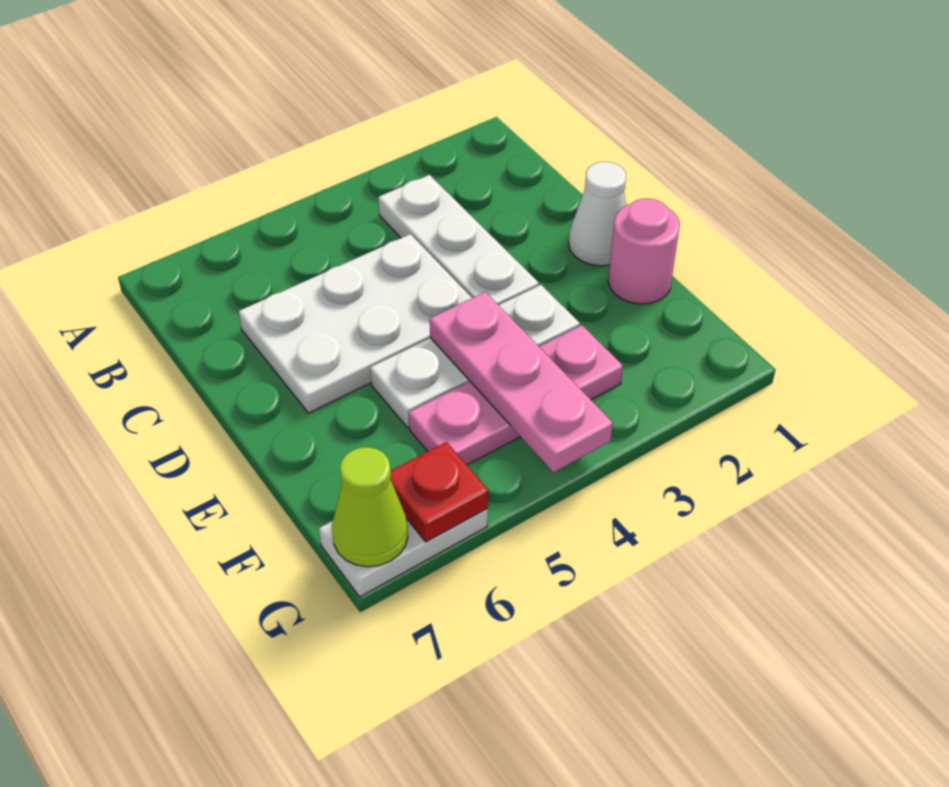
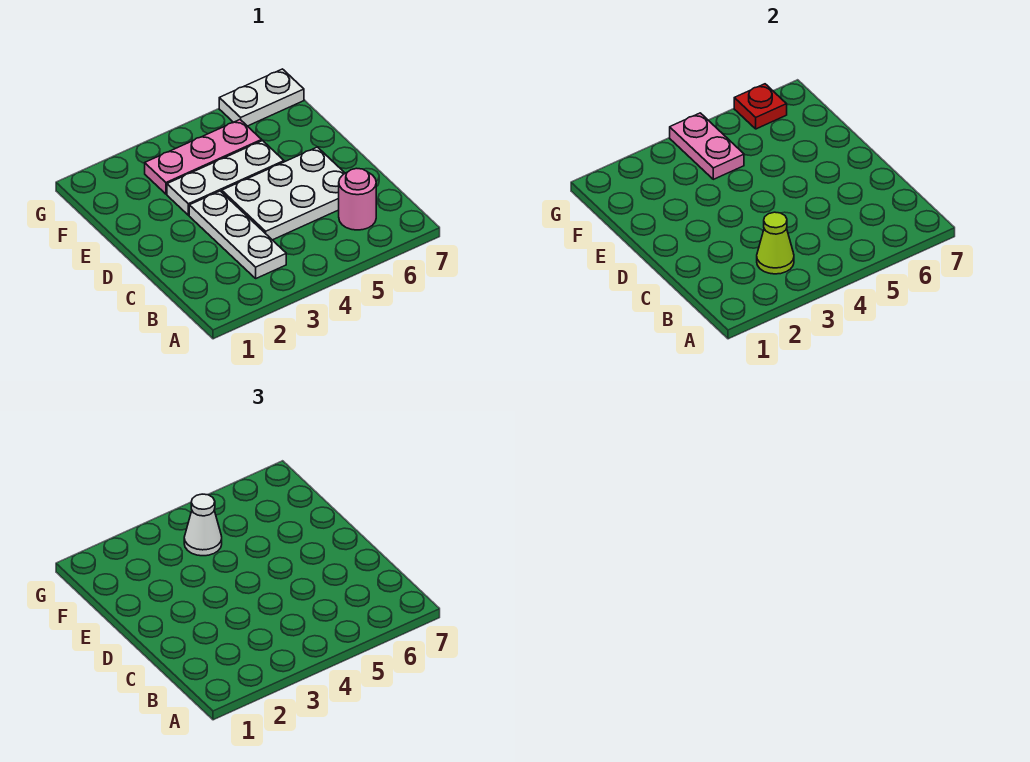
white 1x1 cone [569,162,626,266] -> white 1x1 cone moved to [184,494,222,556]
pink 1x1 round brick [608,199,680,304] -> pink 1x1 round brick moved to [339,168,376,230]
pink 1x3 plate [430,292,613,472] -> pink 1x2 plate [670,113,744,179]
lime 1x1 cone [332,447,408,567] -> lime 1x1 cone moved to [757,212,794,274]

